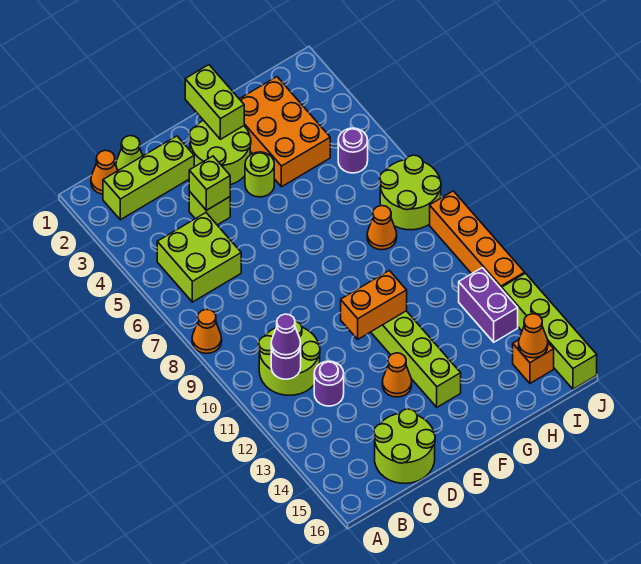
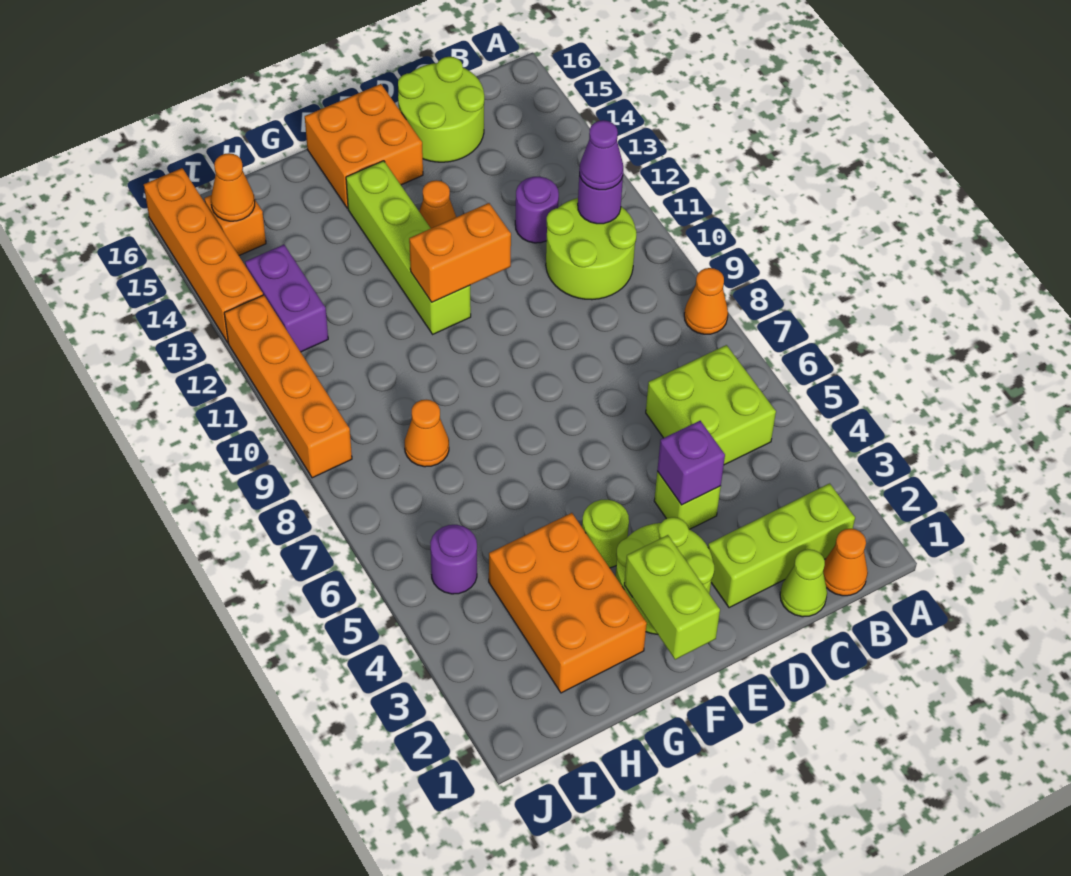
lime 1x1 brick [189,156,230,210] -> purple 1x1 brick [657,421,725,505]
none -> orange 2x2 brick [305,84,423,208]
lime 2x2 round brick [380,155,441,230] -> none
lime 1x4 brick [502,273,597,389] -> orange 1x4 brick [144,168,263,342]

